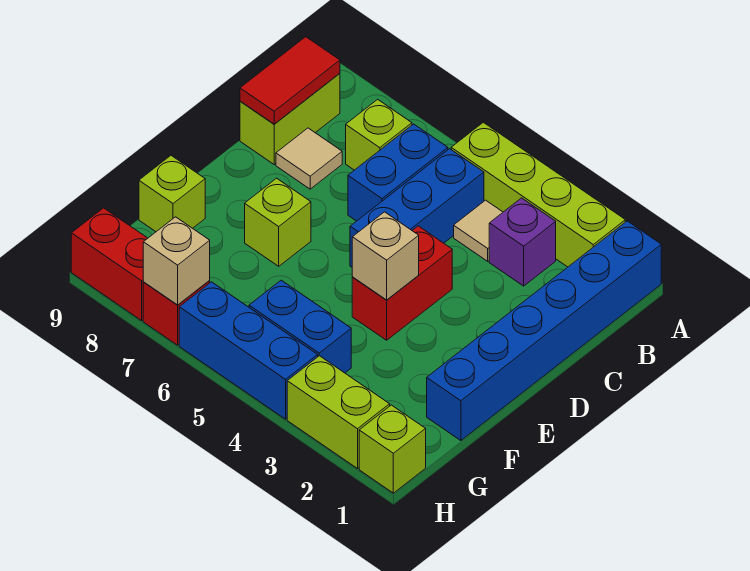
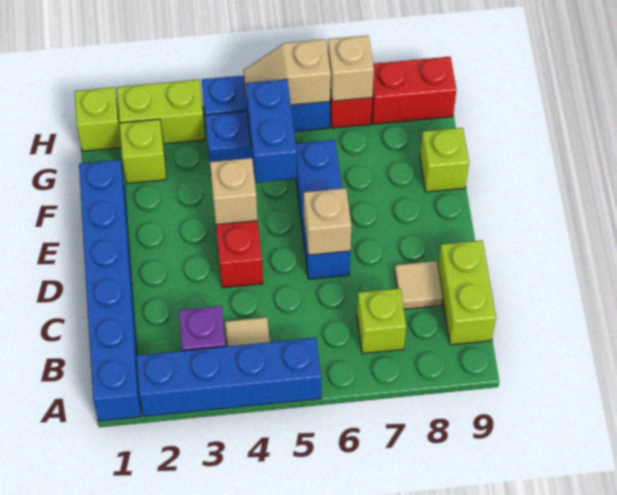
lime 1x4 brick [451,122,625,267] -> blue 1x4 brick [137,338,321,417]
blue 1x3 brick [350,149,484,267] -> blue 1x3 brick moved to [295,140,350,279]
blue 1x2 brick [348,124,448,221] -> blue 1x2 brick moved to [246,79,297,182]
red 1x2 tile [240,37,340,124] -> none
none -> tan 1x1 brick [304,188,351,255]
lime 1x1 brick [245,178,311,266] -> lime 1x1 brick moved to [120,119,167,183]
none -> tan 1x2 slope [243,39,331,105]

